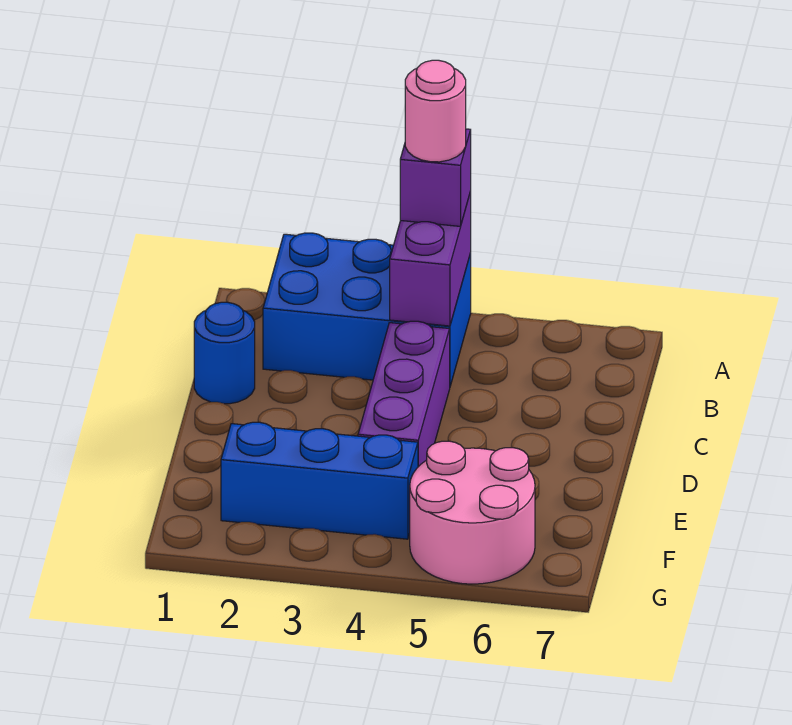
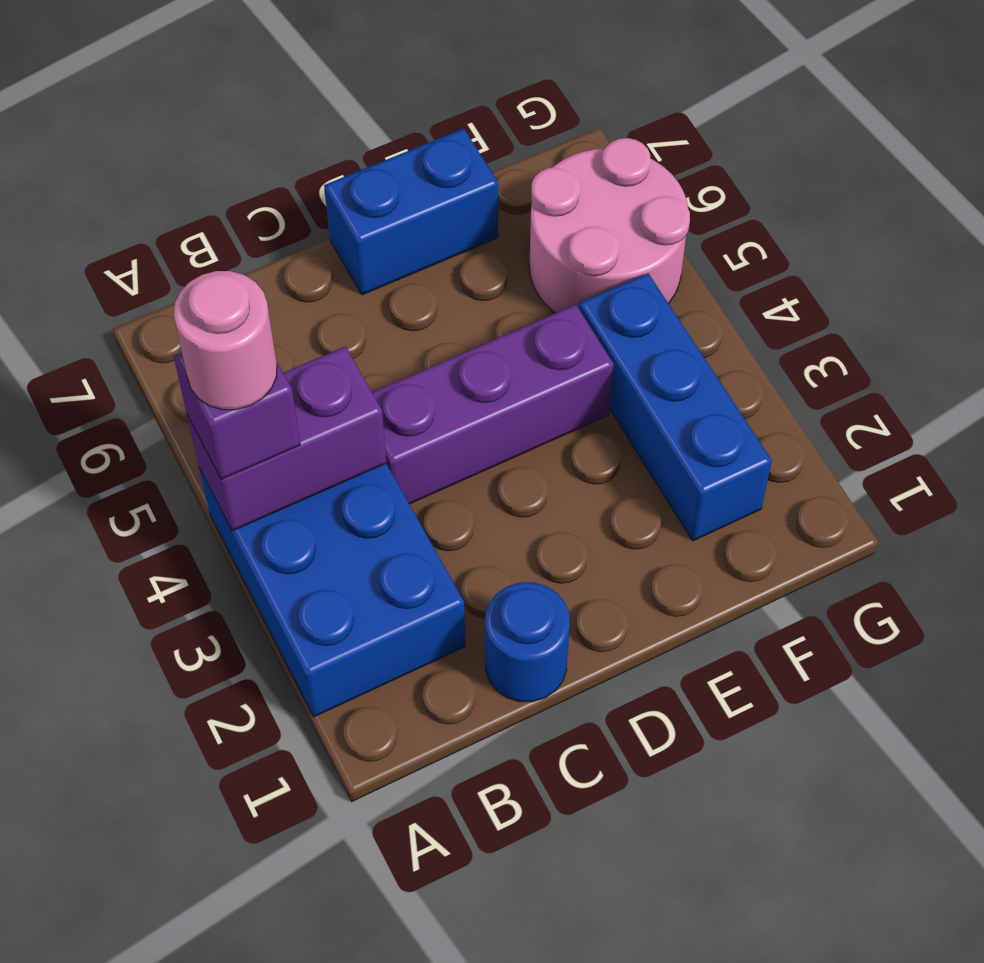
none -> blue 1x2 brick [324,128,498,295]

